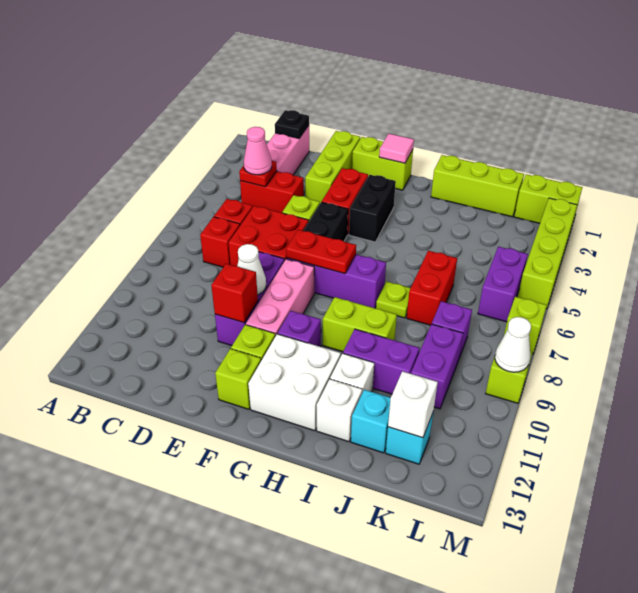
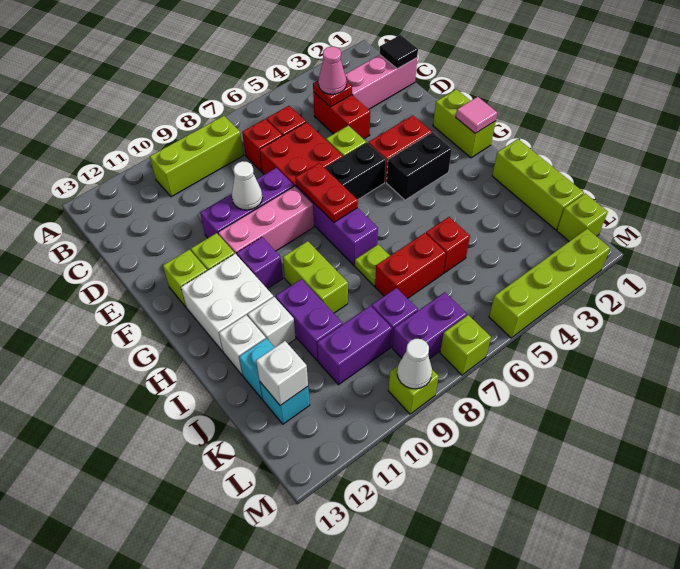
black 1x1 plate [275,110,309,138] -> black 1x1 tile [380,35,418,69]
lime 1x3 brick [305,131,360,203] -> lime 1x3 brick moved to [150,116,244,197]
red 1x1 brick [211,264,258,323] -> red 1x1 brick moved to [426,217,470,273]
lime 1x2 brick [514,174,582,224] -> lime 1x1 brick [557,193,608,241]
purple 1x2 brick [478,247,528,322] -> purple 1x2 brick moved to [392,292,467,359]

